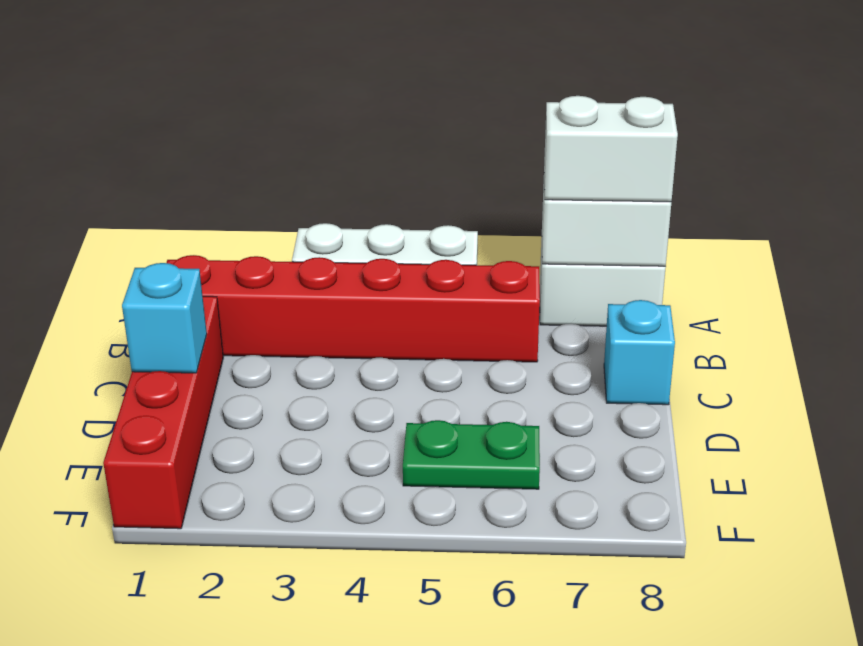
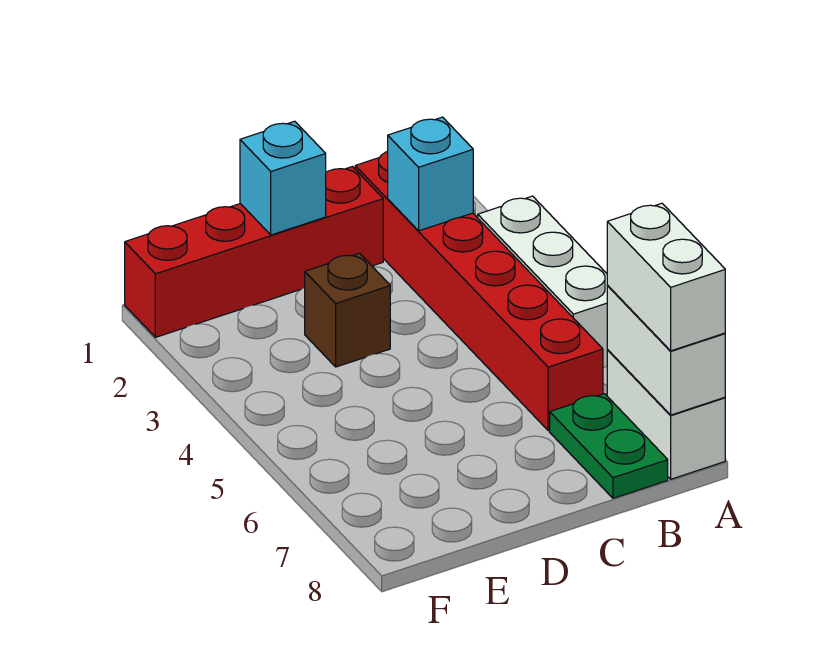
cyan 1x1 brick [604,300,675,405] -> cyan 1x1 brick moved to [388,117,473,231]
none -> brown 1x1 brick [305,253,390,367]
green 1x2 plate [403,420,540,489] -> green 1x2 plate moved to [550,394,668,498]

